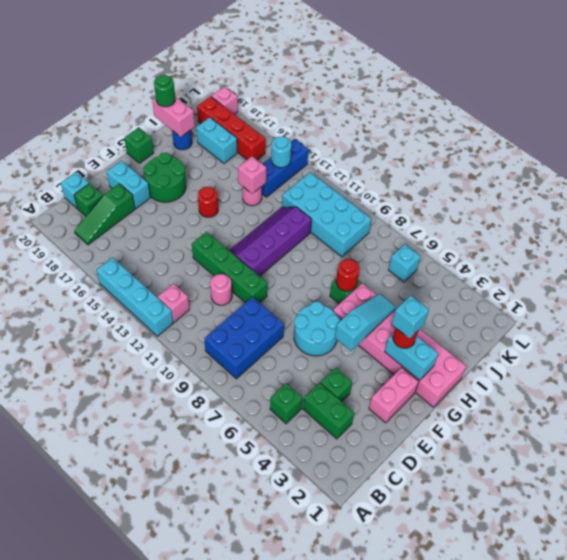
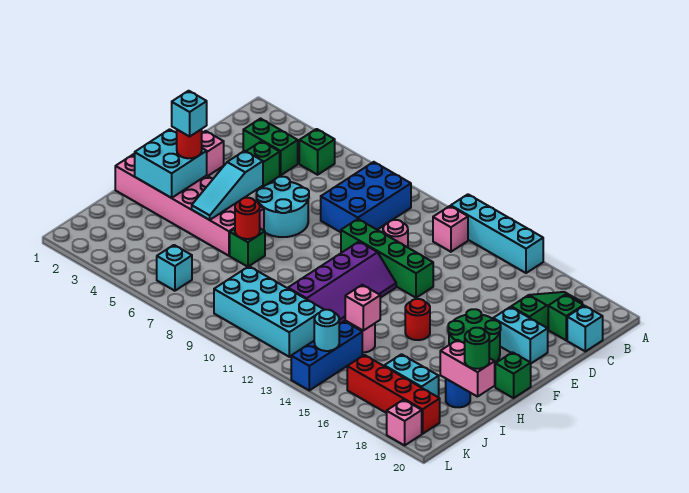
cyan 1x2 brick [385,333,438,380] -> cyan 2x2 brick [135,129,207,198]

